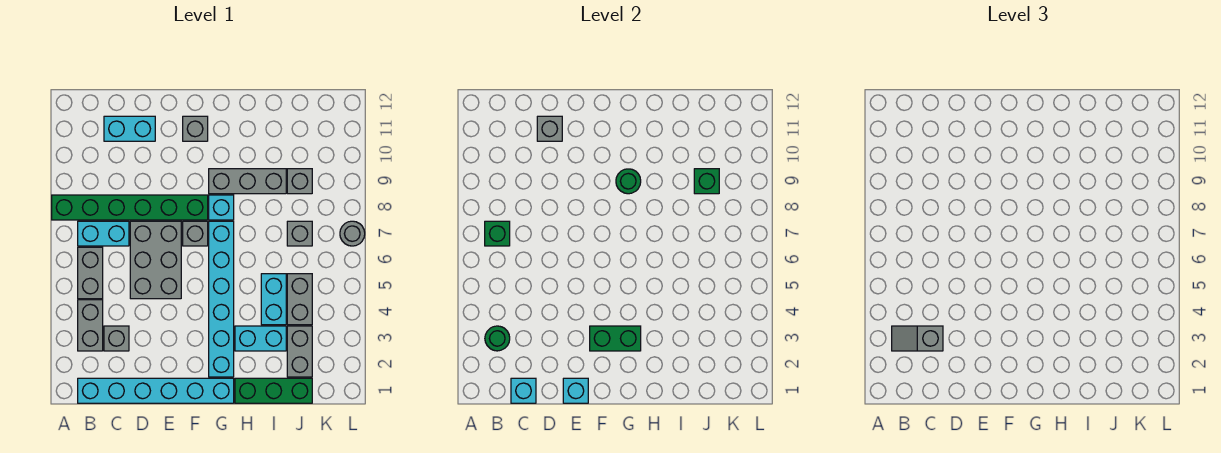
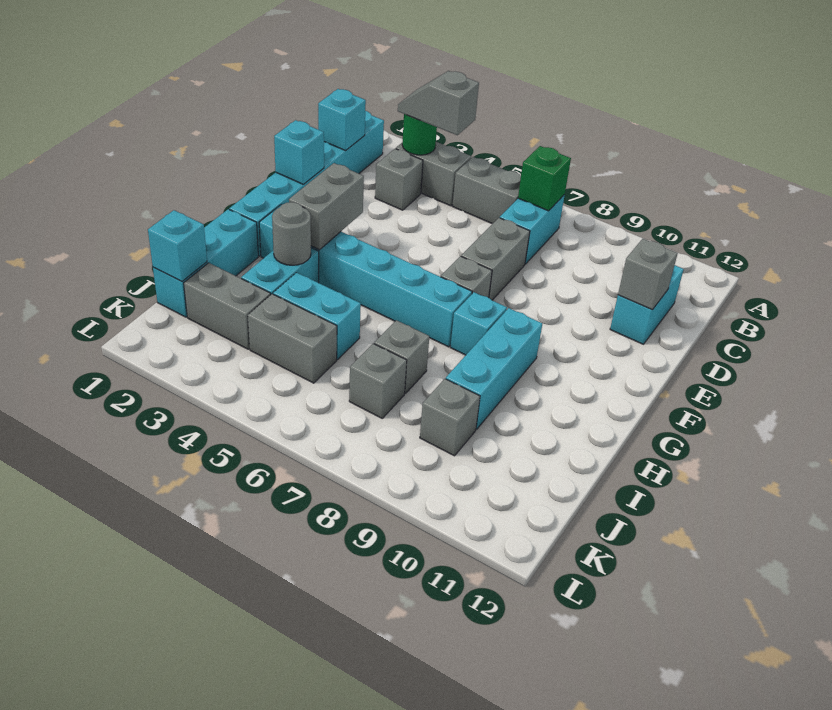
green 1x6 brick [52,195,208,220] -> none
grey 1x2 slope [892,326,943,351] -> grey 1x2 slope turned to [398,71,479,135]
grey 2x3 brick [130,221,181,299] -> grey 1x2 brick [461,218,530,300]
green 1x2 brick [590,326,641,351] -> grey 1x2 brick [289,163,364,250]
grey 1x1 brick [183,116,208,141] -> grey 1x1 brick moved to [374,320,429,394]
grey 1x3 brick [209,169,286,194] -> cyan 1x3 brick [446,308,542,429]
green 1x1 round brick [616,169,641,194] -> none
green 1x3 brick [235,378,312,403] -> cyan 1x3 brick [153,209,258,317]
none -> cyan 1x1 brick [148,210,207,281]
green 1x1 brick [694,169,719,194] -> none
grey 1x1 round brick [340,221,365,246] -> grey 1x1 round brick moved to [272,202,311,265]

